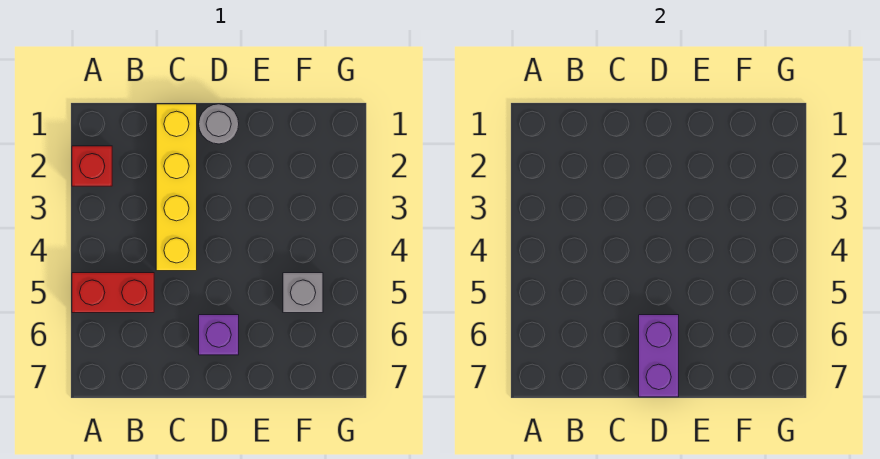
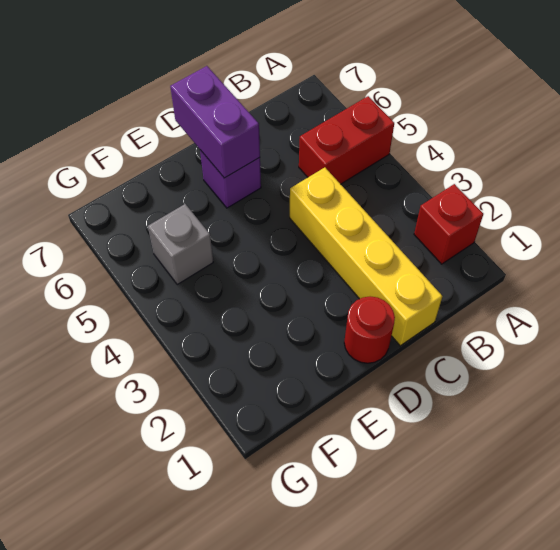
grey 1x1 round brick [199,104,239,144] -> red 1x1 round brick [344,296,395,363]

